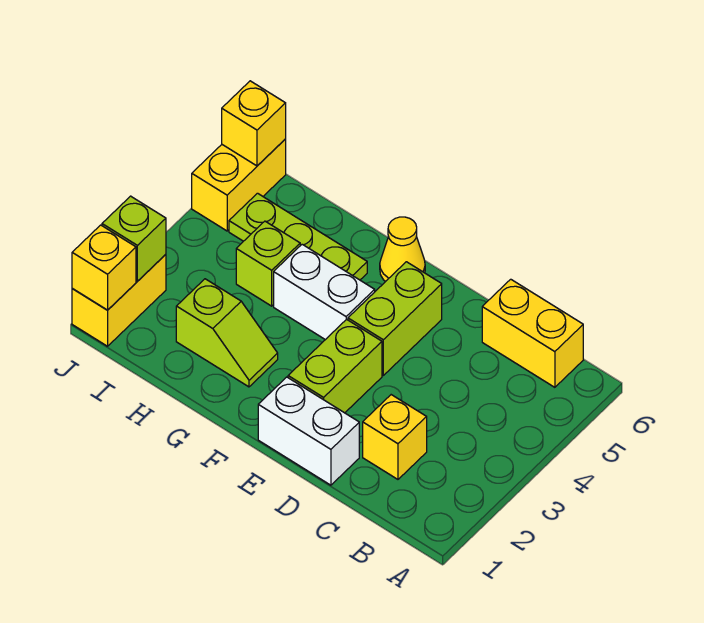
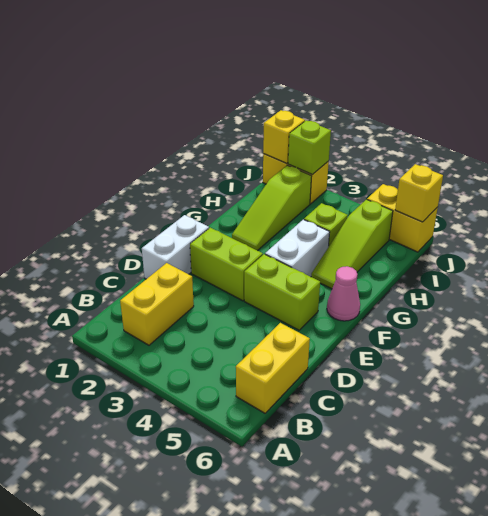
yellow 1x1 brick [363,395,427,479] -> yellow 1x2 brick [120,263,194,345]
yellow 1x1 cone [380,217,425,282] -> pink 1x1 cone [327,266,360,321]
lime 1x2 slope [176,279,278,387] -> lime 1x3 slope [232,165,312,251]
lime 1x3 plate [229,193,367,280] -> lime 1x3 slope [311,199,393,289]

